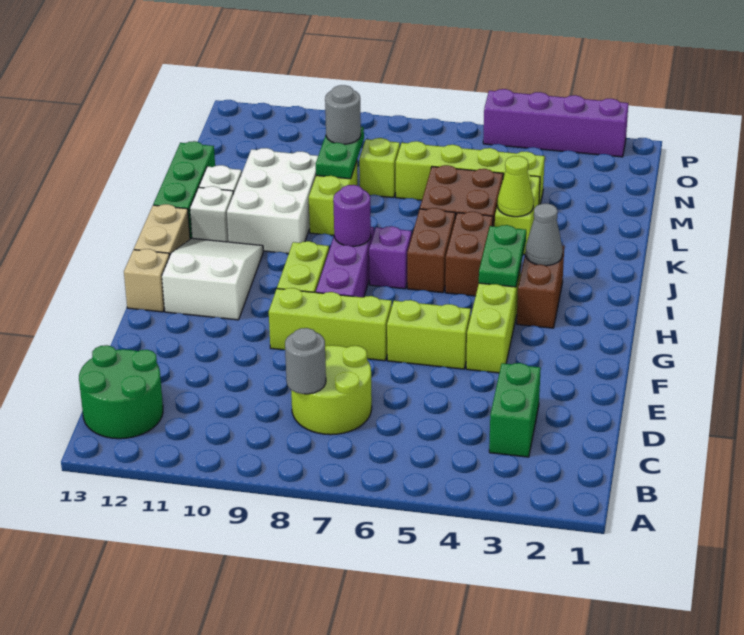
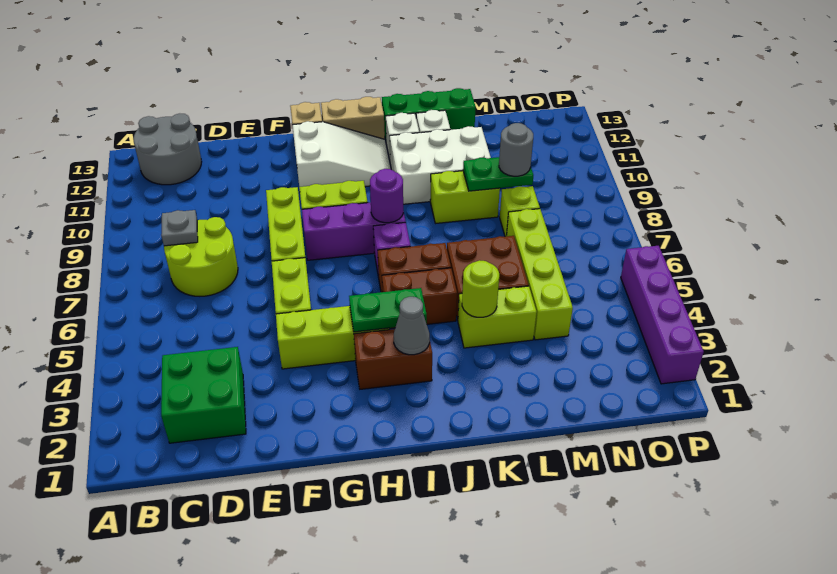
green 2x2 round brick [79,345,163,439] -> grey 2x2 round brick [134,114,202,185]
green 1x2 brick [489,363,541,457] -> green 2x2 brick [161,347,246,443]
grey 1x1 round brick [285,328,326,394] -> grey 1x1 plate [161,210,198,246]
lime 1x1 cone [498,156,534,217] -> lime 1x1 round brick [462,260,499,317]

